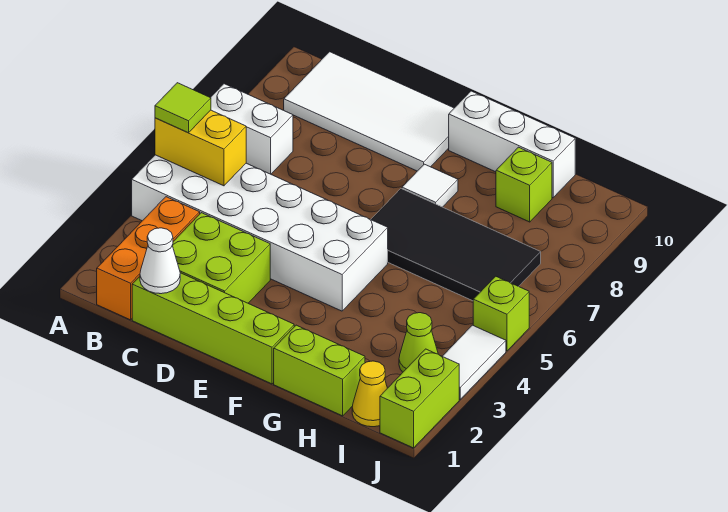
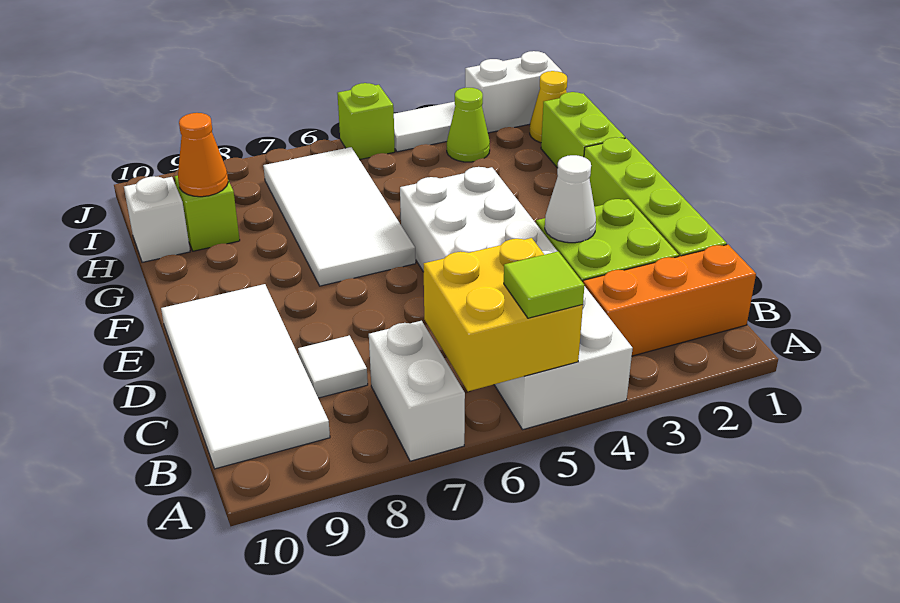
yellow 1x2 brick [155,110,246,186] -> yellow 2x2 brick [424,238,583,391]
white 1x1 cone [140,228,180,294] -> white 1x1 cone moved to [545,155,596,243]
black 2x4 tile [371,189,541,301] -> white 2x4 tile [263,147,416,286]
white 1x1 tile [402,164,458,207] -> white 1x1 tile moved to [298,336,368,398]
white 1x3 brick [449,91,575,198] -> white 1x1 brick [124,176,190,262]
none -> orange 1x1 cone [178,113,228,197]
lime 1x2 brick [380,349,459,448] -> white 1x2 brick [465,51,563,133]

